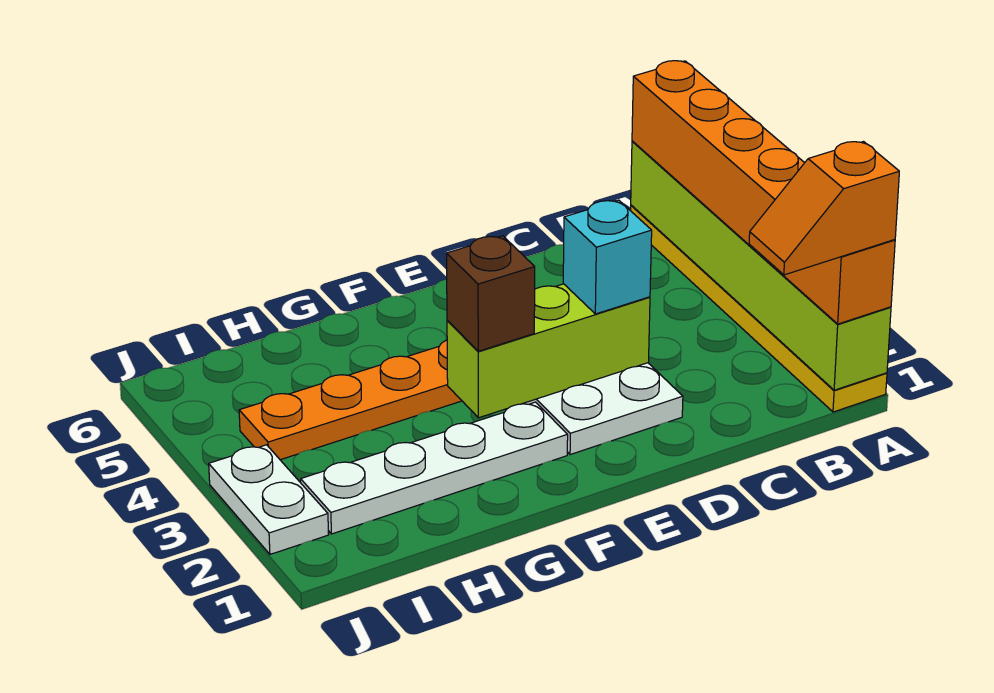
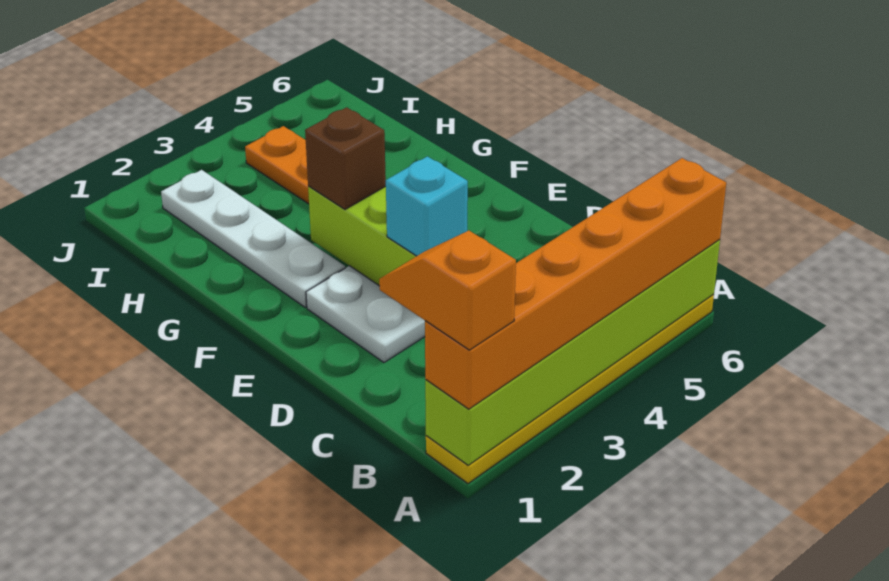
white 1x2 plate [209,445,329,554] -> none

